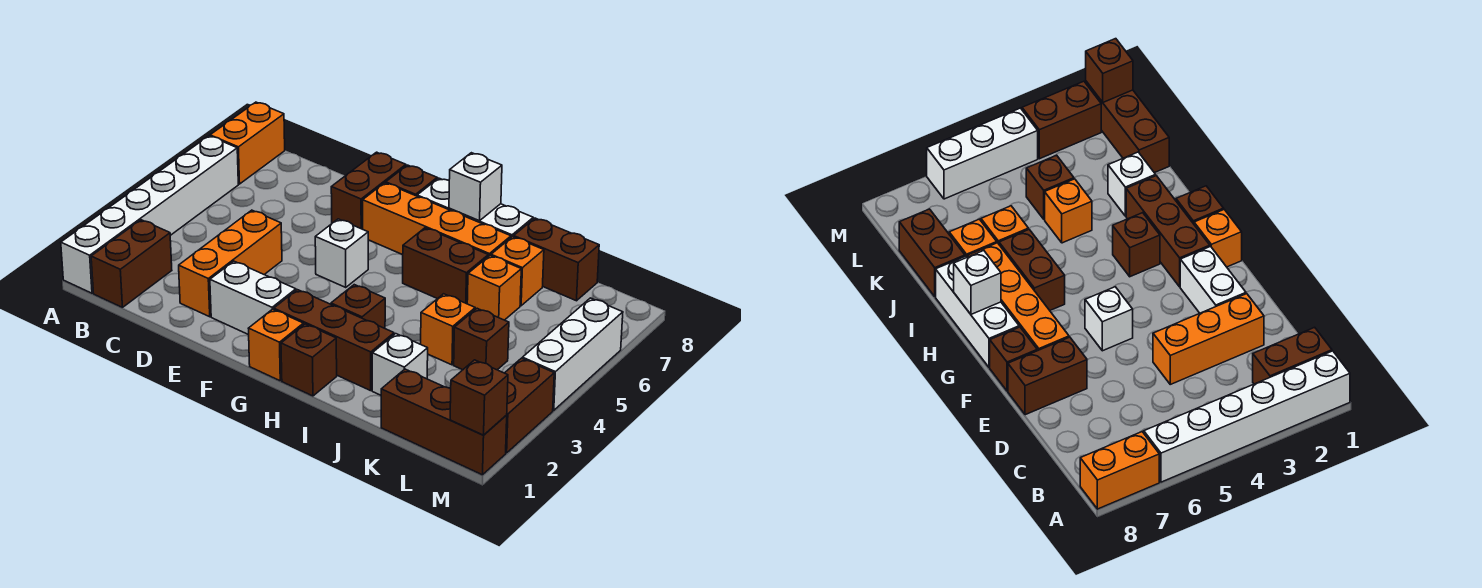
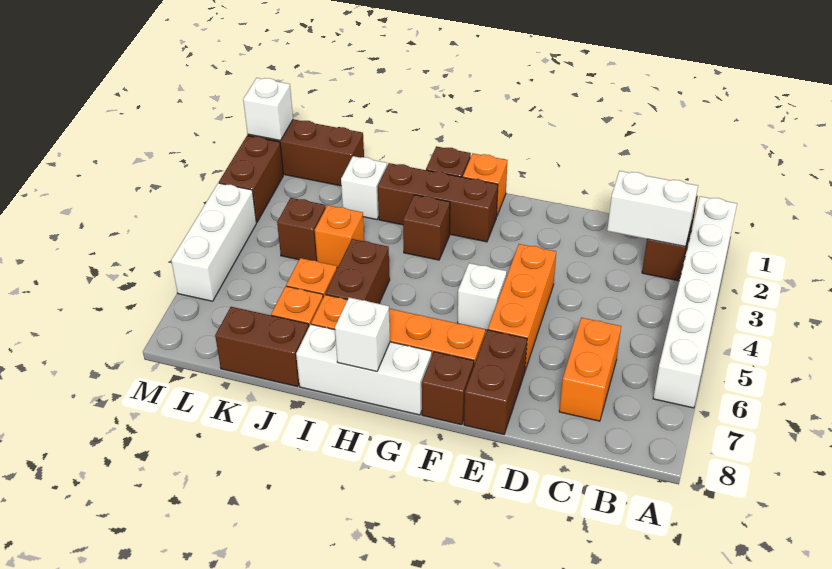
orange 1x2 brick [210,102,285,184] -> orange 1x2 brick moved to [559,318,621,421]
orange 1x3 brick [179,210,282,317] -> orange 1x3 brick moved to [488,244,556,370]
white 1x2 brick [210,261,296,335] -> white 1x2 brick moved to [607,171,698,247]
brown 1x2 brick [403,228,488,304] -> brown 1x2 brick turned to [326,239,390,304]
brown 1x1 brick [450,360,508,435] -> white 1x1 brick [243,78,293,140]

